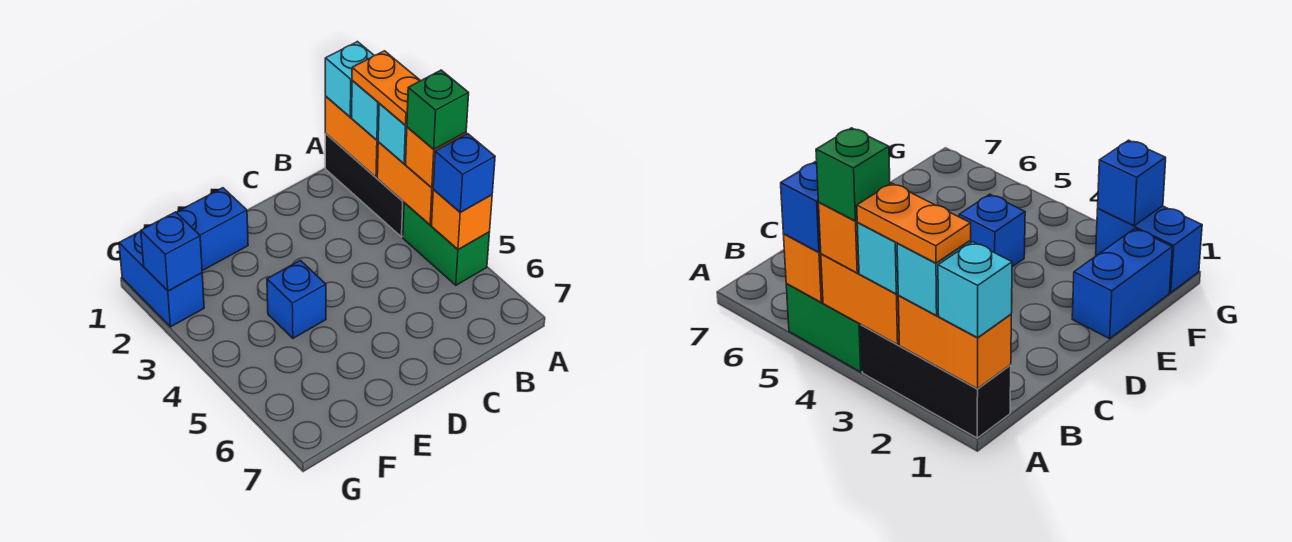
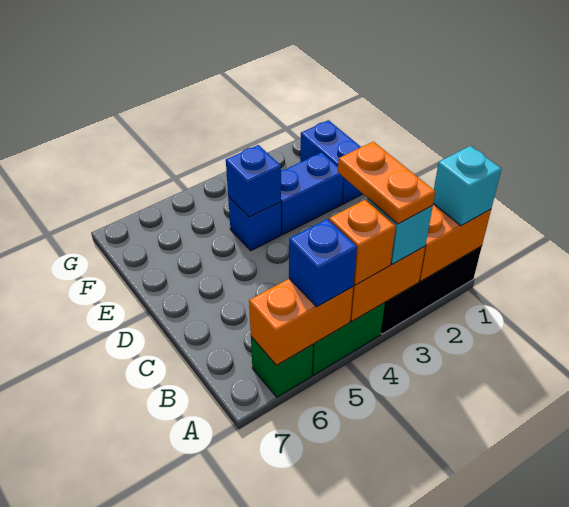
cyan 1x1 brick [352,80,379,140] -> none
orange 1x2 plate [352,51,420,126] -> orange 1x2 plate turned to [338,142,435,224]
green 1x1 brick [407,70,469,149] -> green 1x1 brick moved to [251,337,313,397]
orange 1x1 brick [431,190,492,250] -> orange 1x2 brick [249,279,353,365]
blue 1x2 brick [119,231,204,327] -> blue 1x2 brick moved to [281,153,343,234]
blue 1x1 brick [141,212,202,291] -> blue 1x1 brick moved to [226,145,281,217]

